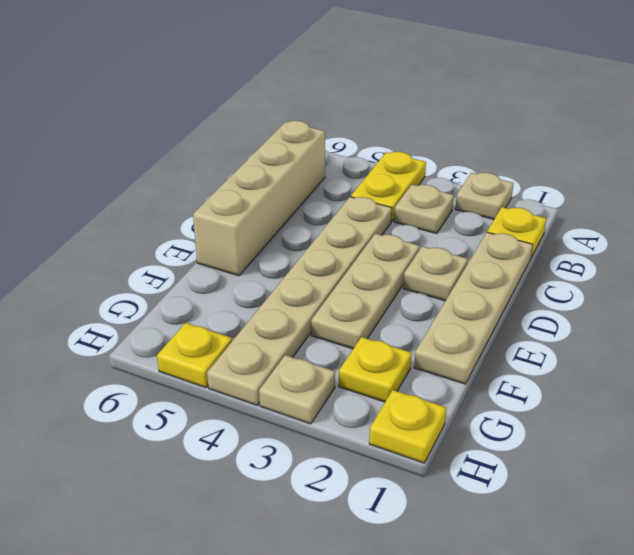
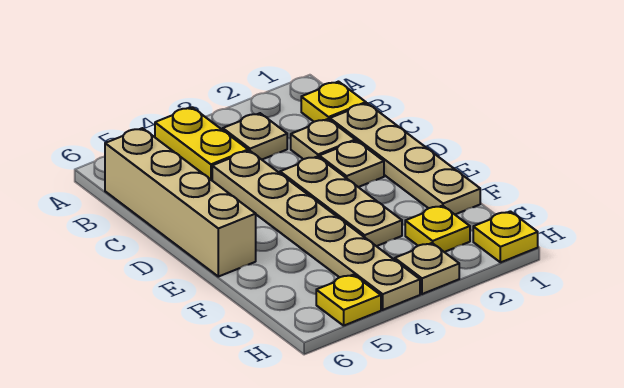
tan 1x1 plate [455,173,514,219] -> tan 1x1 plate moved to [291,119,355,159]

